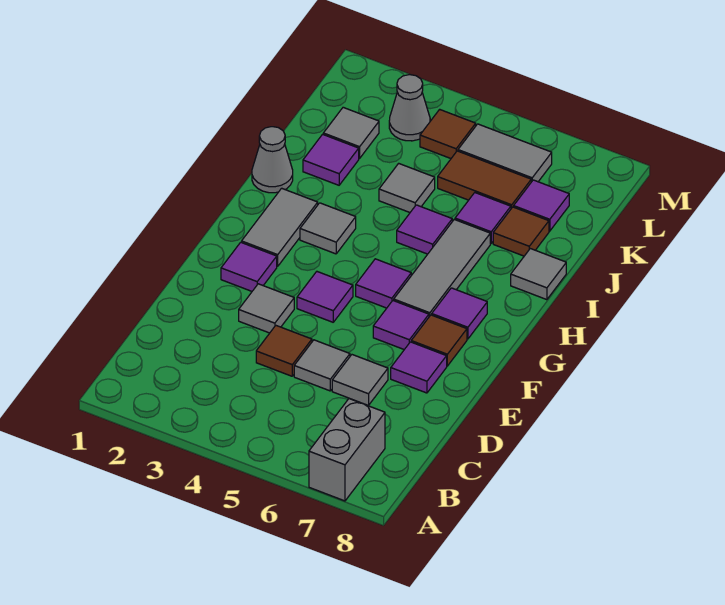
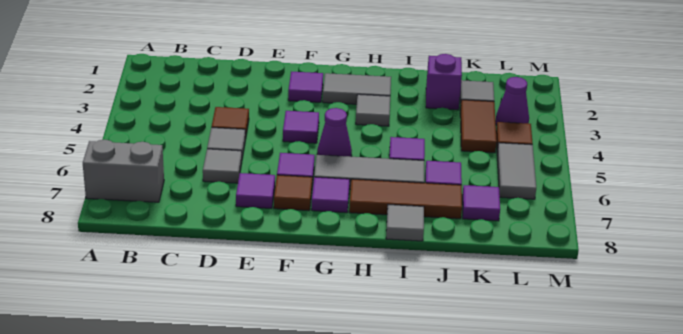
grey 1x1 tile [239,284,294,333] -> none
purple 1x1 tile [356,259,411,308] -> purple 1x1 cone [317,108,352,157]
grey 1x1 cone [252,127,293,193] -> none
purple 1x1 tile [303,134,359,185] -> purple 1x1 brick [426,54,462,110]
grey 1x1 tile [379,163,435,212] -> none
brown 1x1 tile [493,207,549,256] -> brown 1x3 tile [349,179,462,219]
brown 1x2 tile [438,151,531,208] -> brown 1x2 tile moved to [460,100,497,153]
grey 1x1 cone [389,75,430,141] -> purple 1x1 cone [495,77,529,125]

